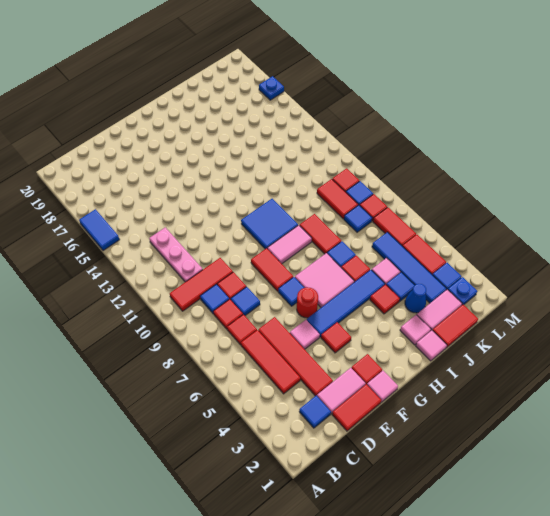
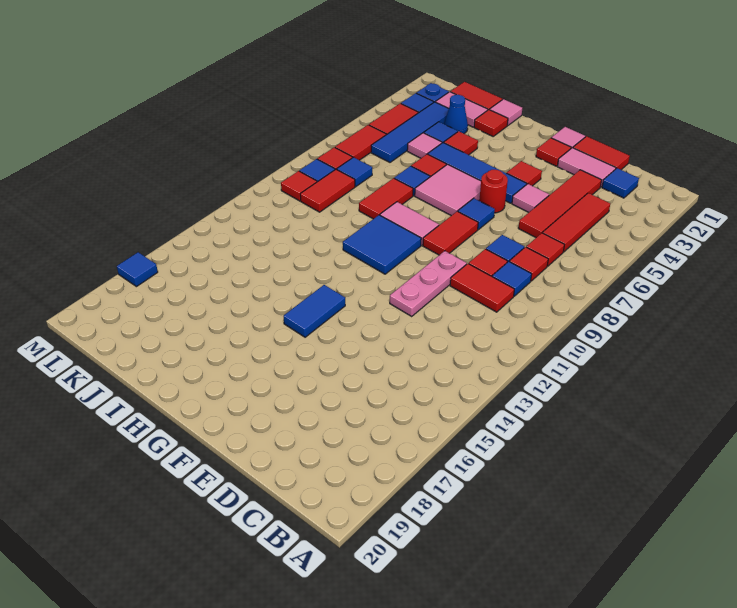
blue 1x2 tile [79,209,120,251] -> blue 1x2 tile moved to [284,285,345,337]
red 1x3 tile [170,258,233,311] -> red 1x2 tile [450,264,514,312]
pink 1x3 plate [149,227,203,282] -> pink 1x3 plate moved to [390,251,467,316]
pink 1x1 tile [400,315,431,345] -> red 1x1 tile [474,110,508,136]
blue 1x1 plate [259,76,284,100] -> blue 1x1 tile [117,252,158,287]

